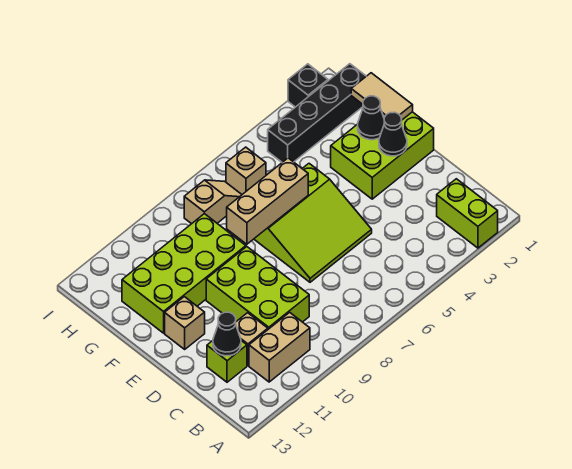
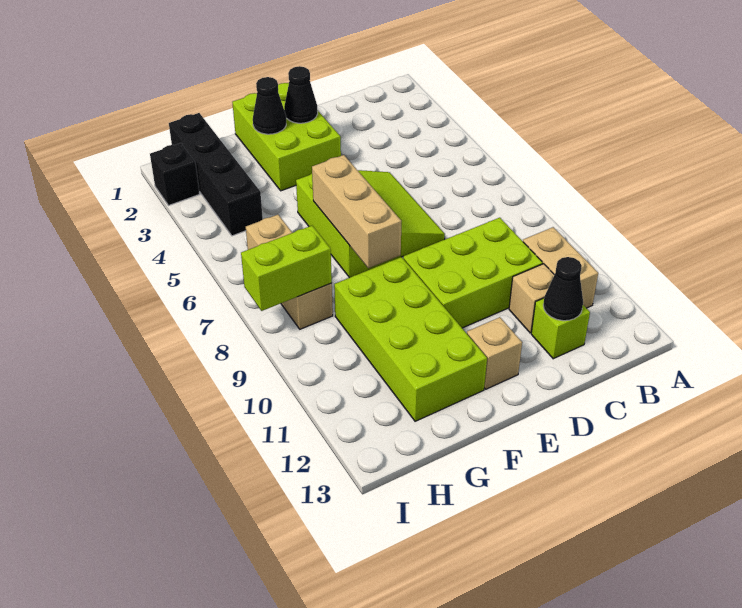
lime 1x2 brick [437,179,498,248] -> lime 1x2 brick moved to [241,226,332,311]
tan 1x2 tile [351,73,413,120] -> none

